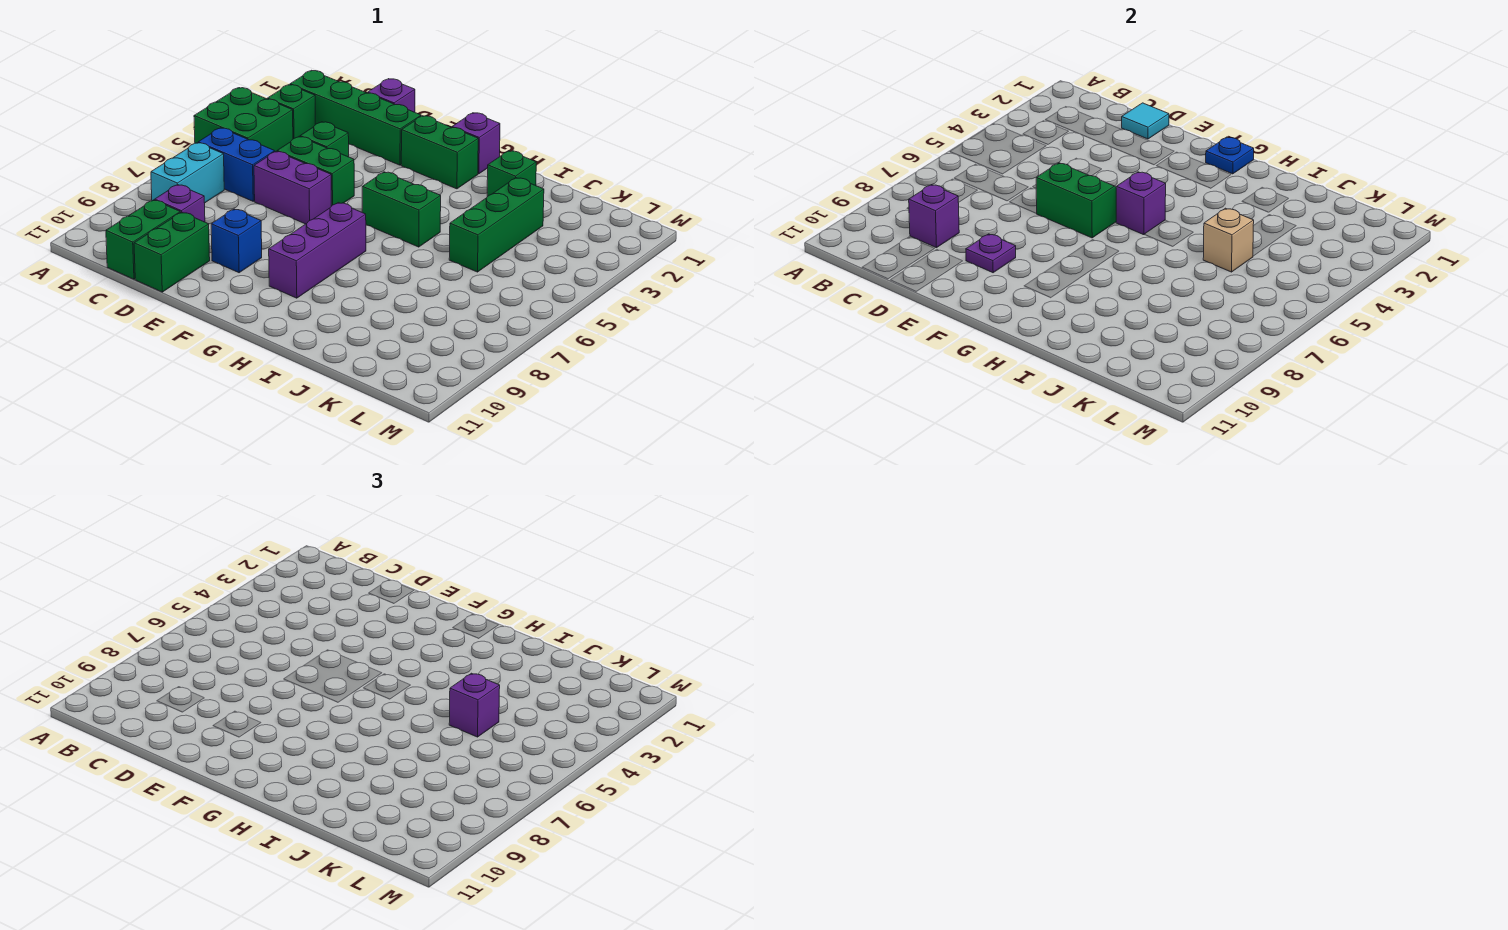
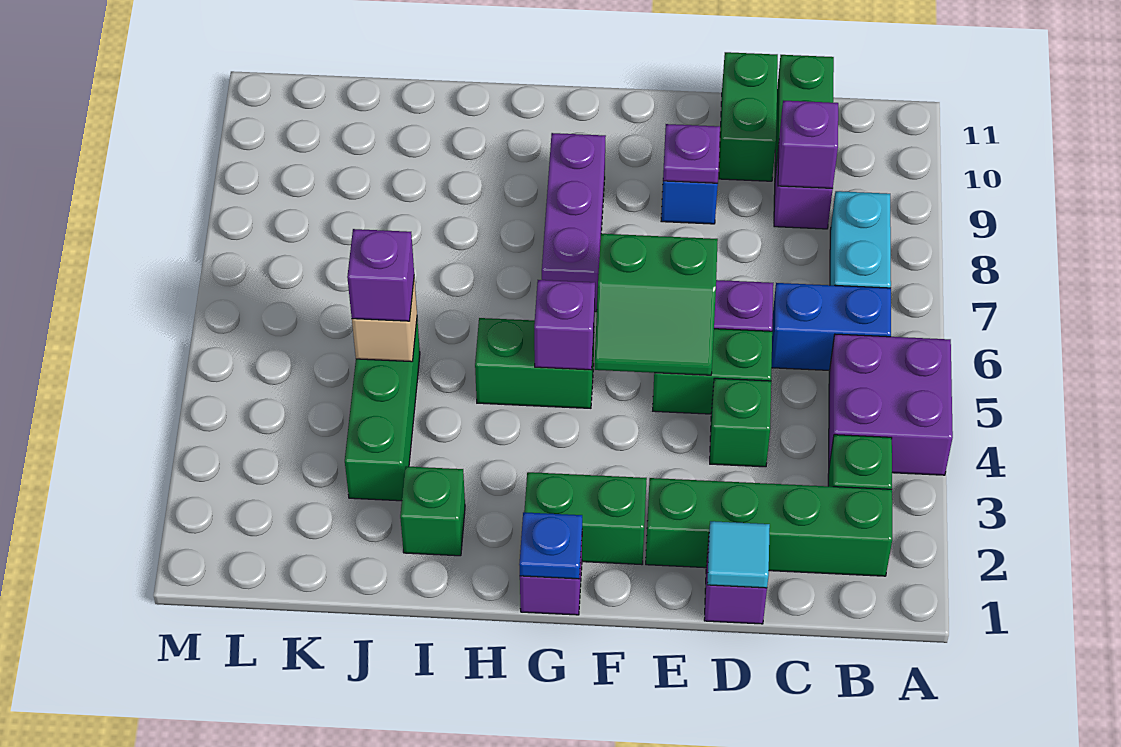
green 2x2 brick [194,88,293,152] -> purple 2x2 brick [829,334,953,475]

